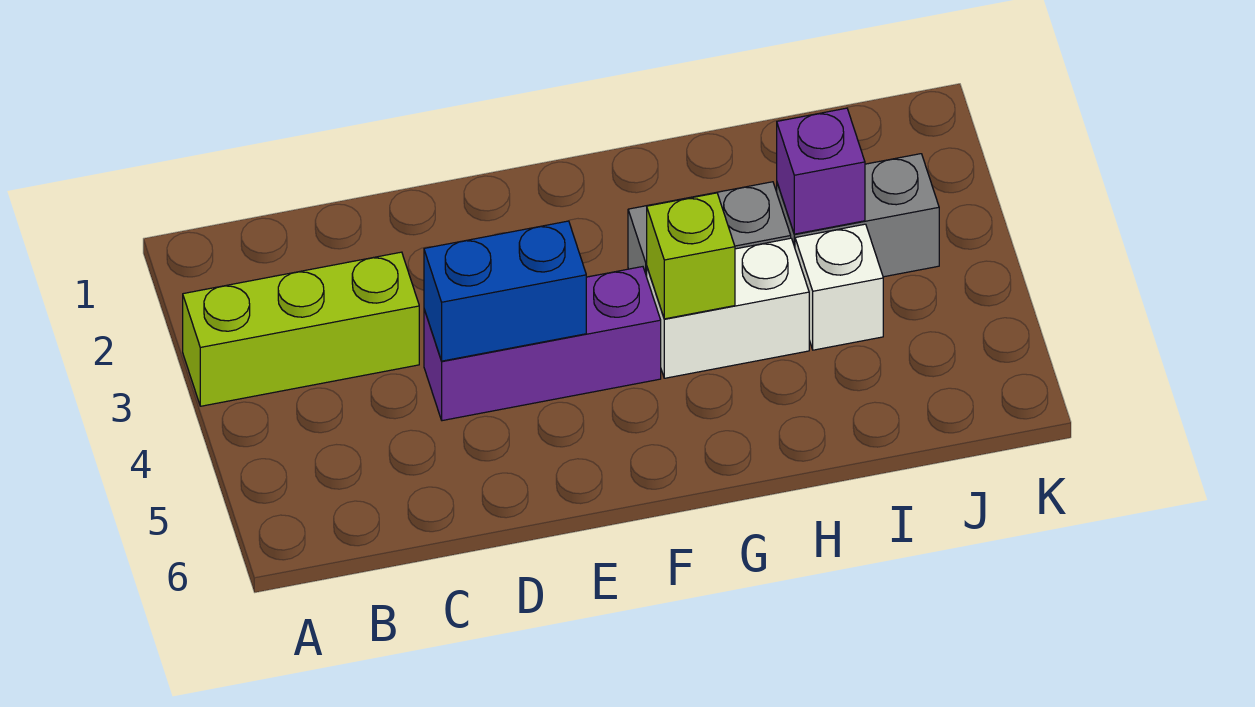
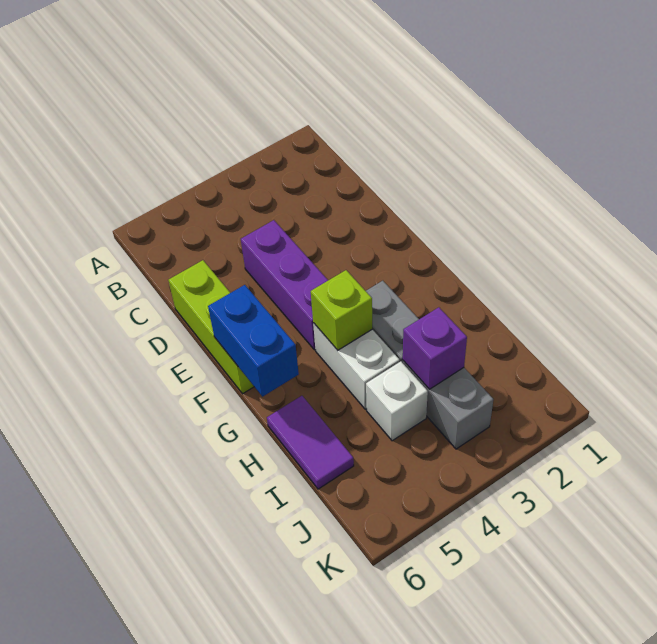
lime 1x3 brick [183,252,419,406] -> lime 1x3 brick moved to [168,260,254,394]
blue 1x2 brick [424,221,586,361] -> blue 1x2 brick moved to [208,285,299,397]
none -> purple 1x2 tile [267,396,354,489]

